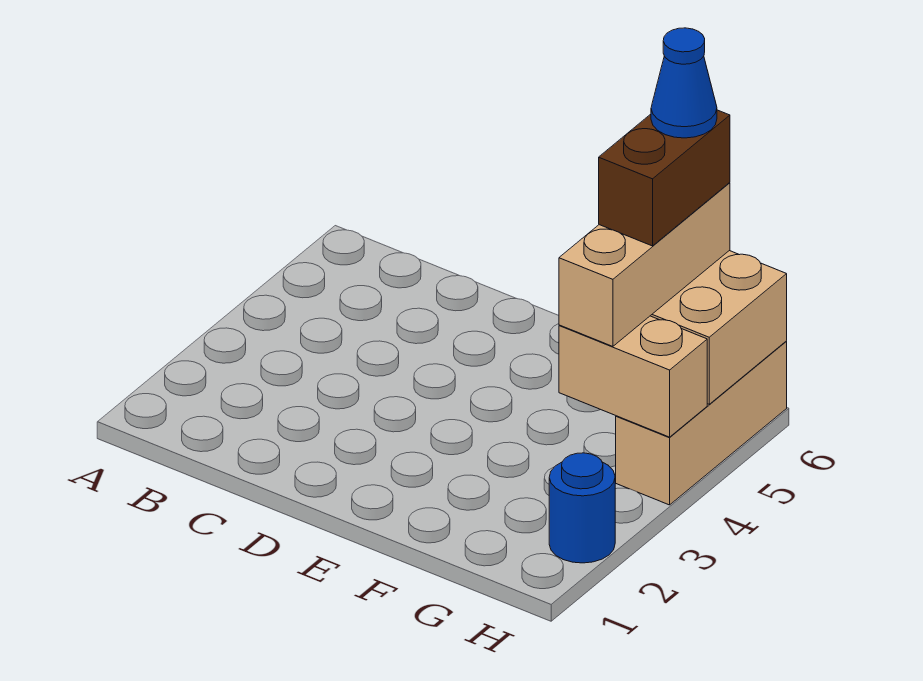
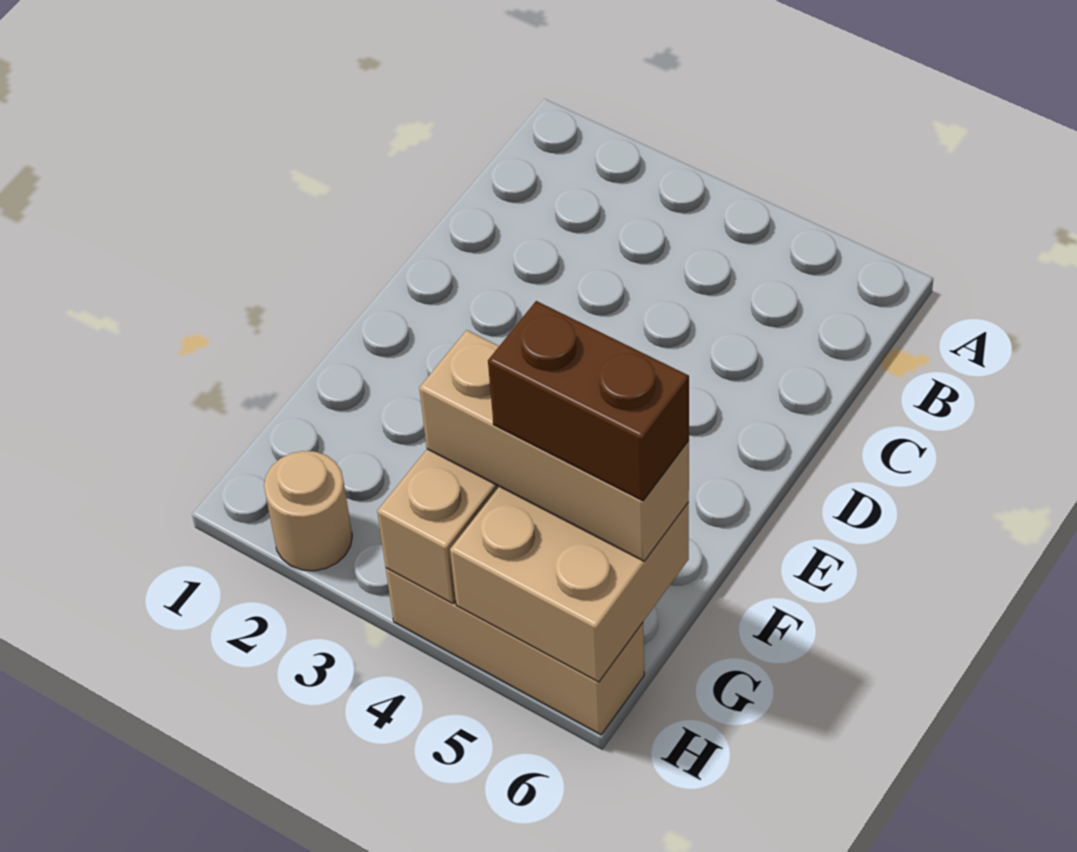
blue 1x1 cone [651,28,717,138] -> none
blue 1x1 round brick [549,453,615,563] -> tan 1x1 round brick [264,451,352,571]

